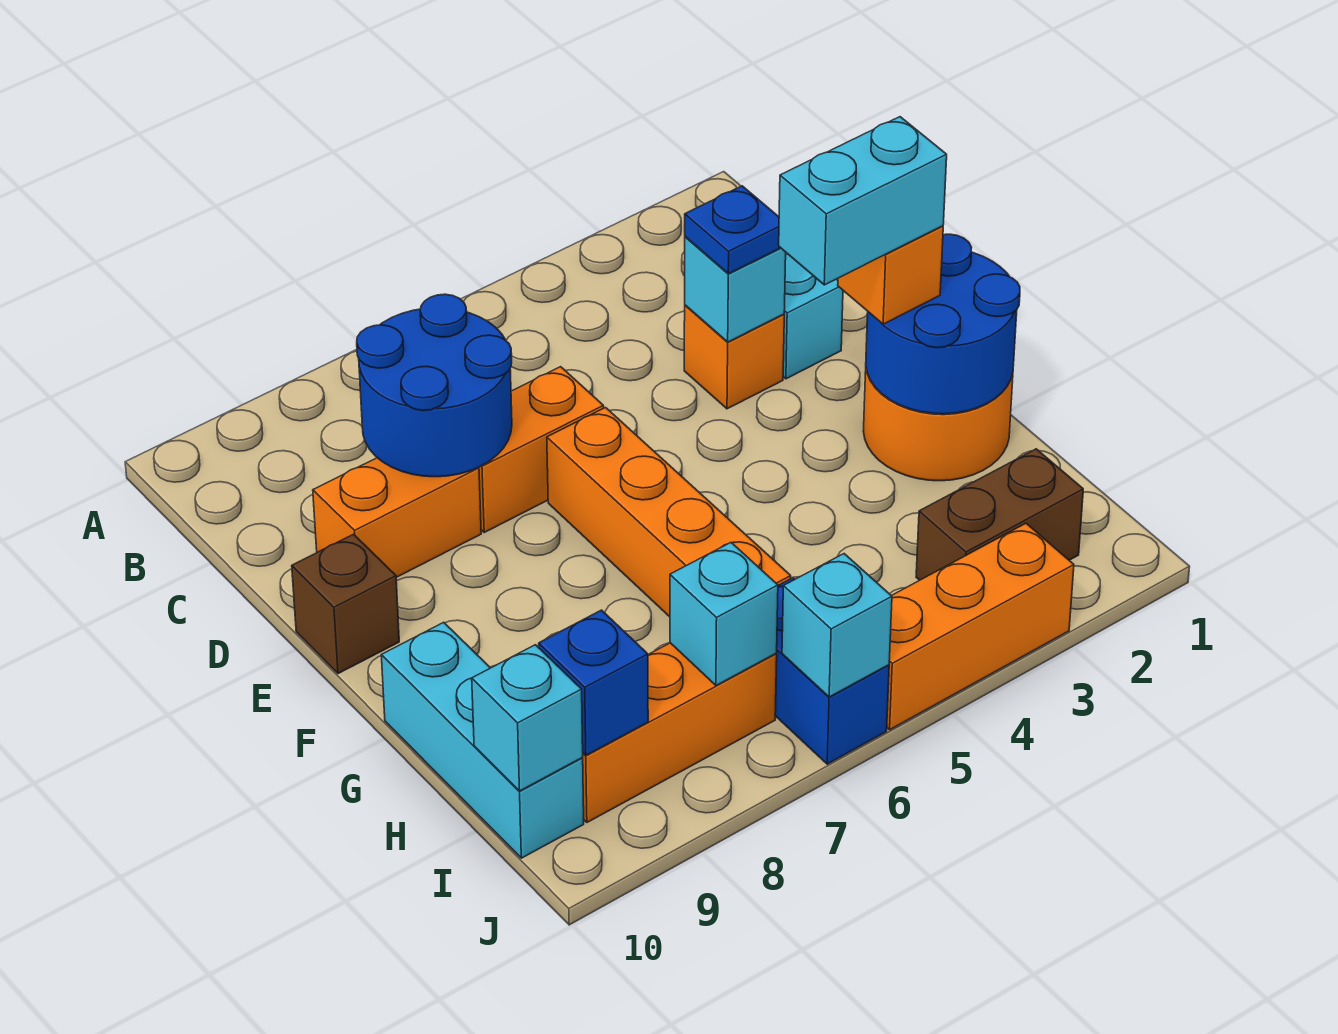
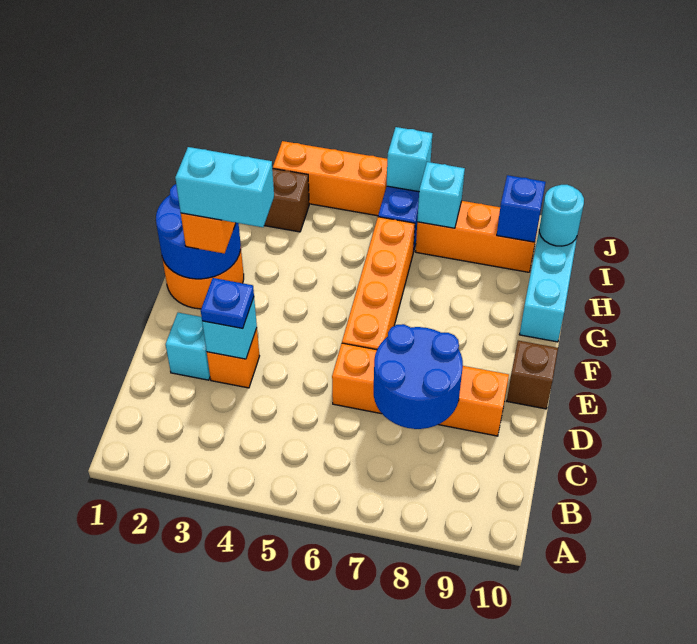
cyan 1x1 brick [472,645,583,791] -> cyan 1x1 round brick [539,185,584,246]

